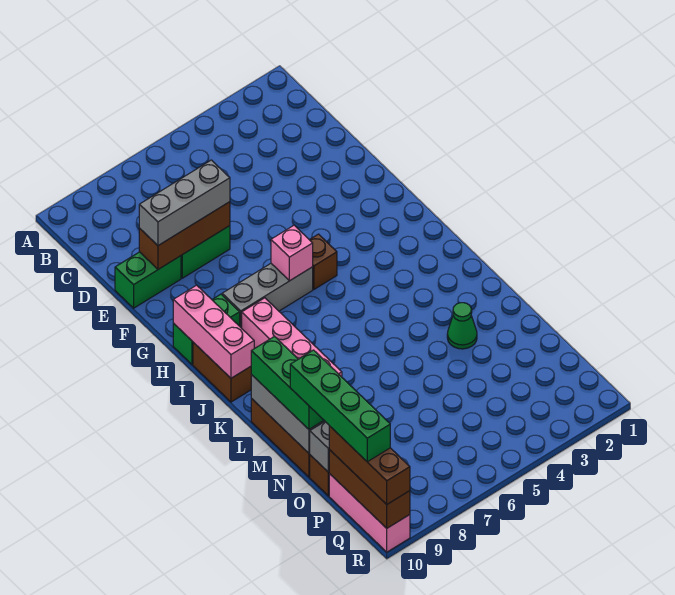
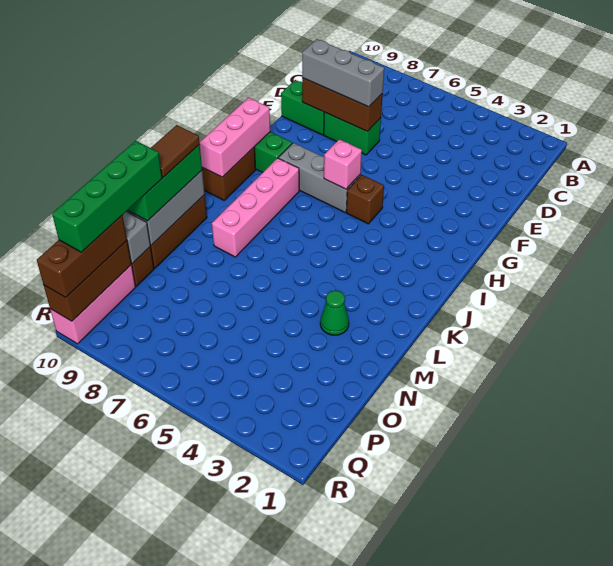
none -> brown 1x2 tile [151,125,200,177]

